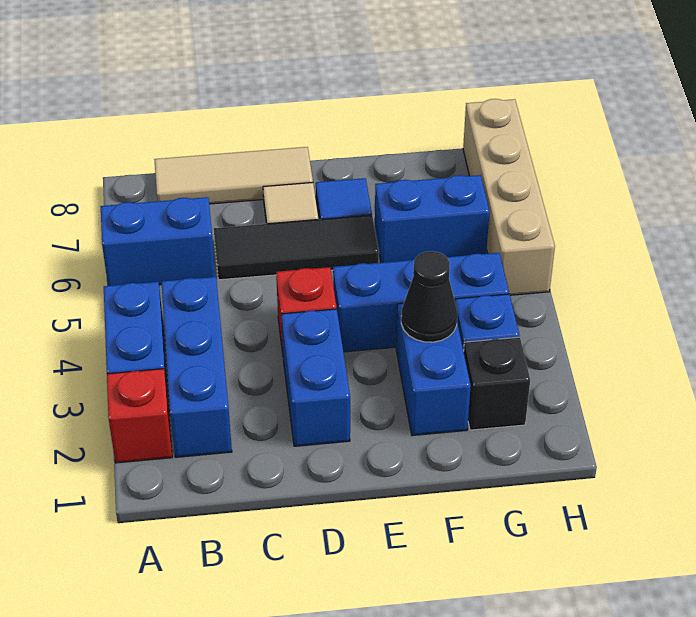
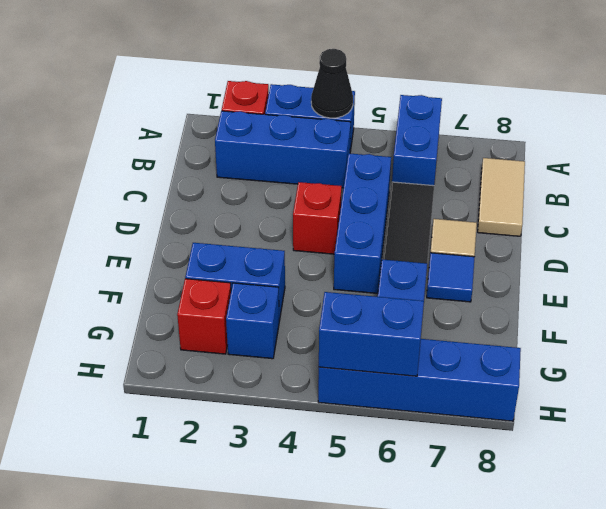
tan 1x3 tile [154,147,313,204] -> tan 1x2 tile [478,158,525,236]
blue 1x2 brick [281,309,350,446] -> blue 1x2 brick moved to [319,292,424,376]
blue 1x3 brick [333,253,509,352] -> blue 1x3 brick moved to [334,153,391,293]
black 1x1 cone [401,251,457,342] -> black 1x1 cone moved to [311,49,353,118]
black 1x1 brick [464,337,530,430] -> red 1x1 brick [177,279,231,354]
tan 1x4 brick [463,99,555,295] -> blue 1x4 brick [318,339,521,421]

